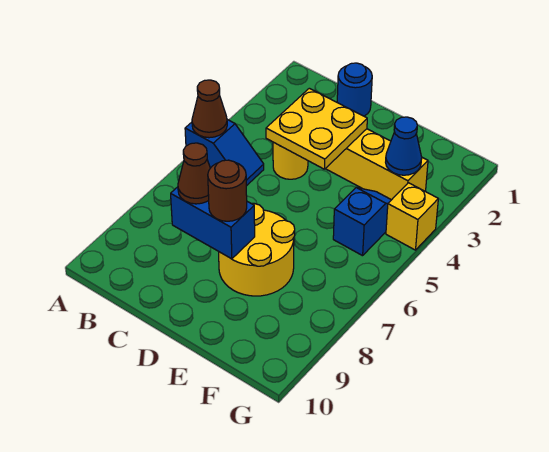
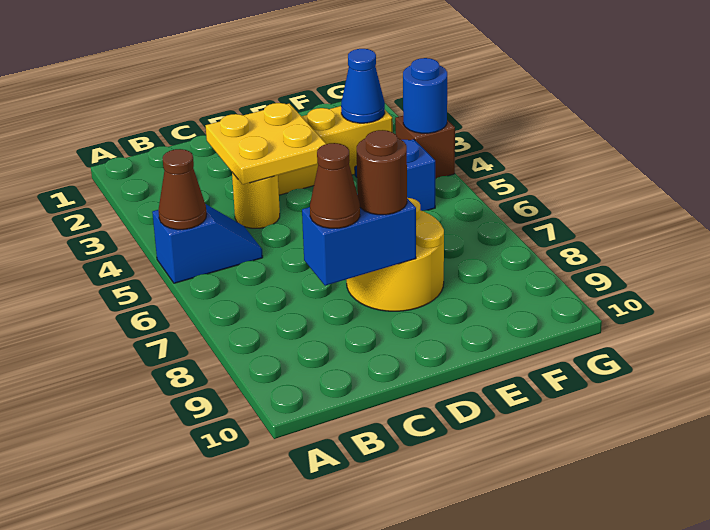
blue 1x1 round brick [337,63,372,116] -> blue 1x1 round brick moved to [403,58,447,133]
yellow 1x1 brick [386,183,438,250] -> brown 1x1 brick [395,116,455,179]

